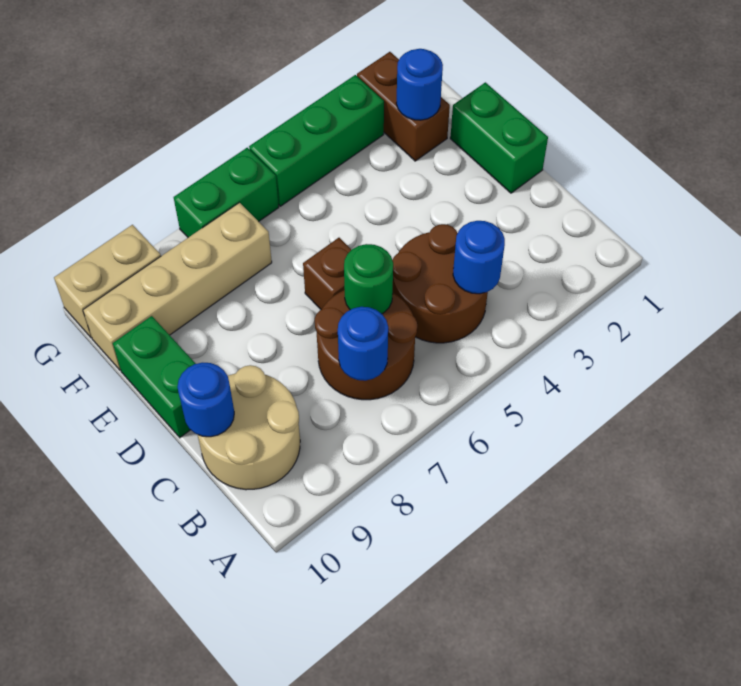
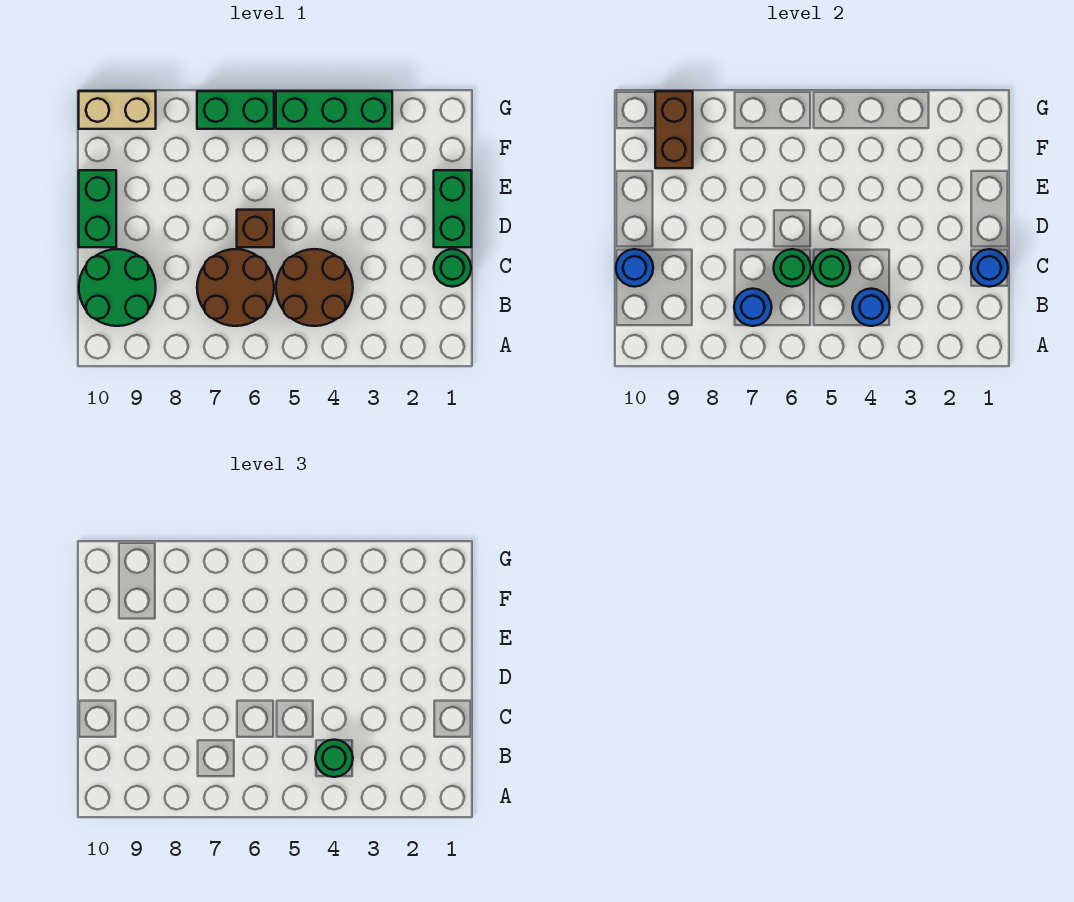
none -> green 1x1 round brick [315,740,353,777]
tan 2x2 round brick [198,365,300,490] -> green 2x2 round brick [79,249,156,326]
none -> green 1x1 round brick [434,249,471,287]
none -> green 1x1 round brick [813,249,850,287]
brown 1x2 brick [357,52,450,161] -> brown 1x2 brick moved to [655,91,693,168]
blue 1x1 round brick [396,49,443,120] -> blue 1x1 round brick moved to [971,249,1008,287]
tan 1x4 brick [83,203,272,370] -> none

